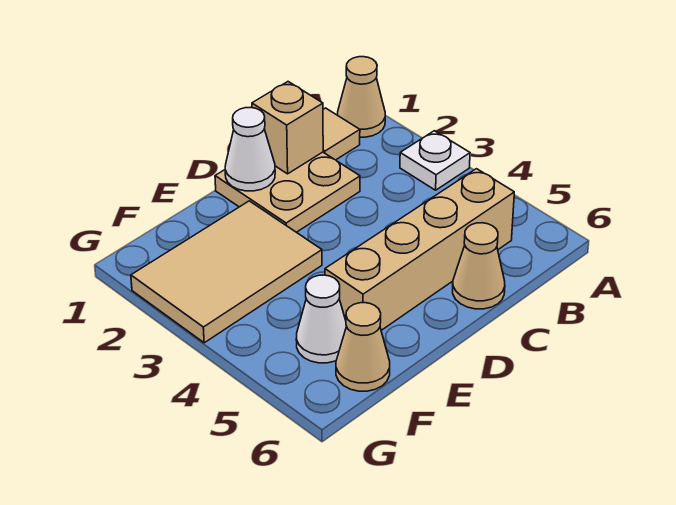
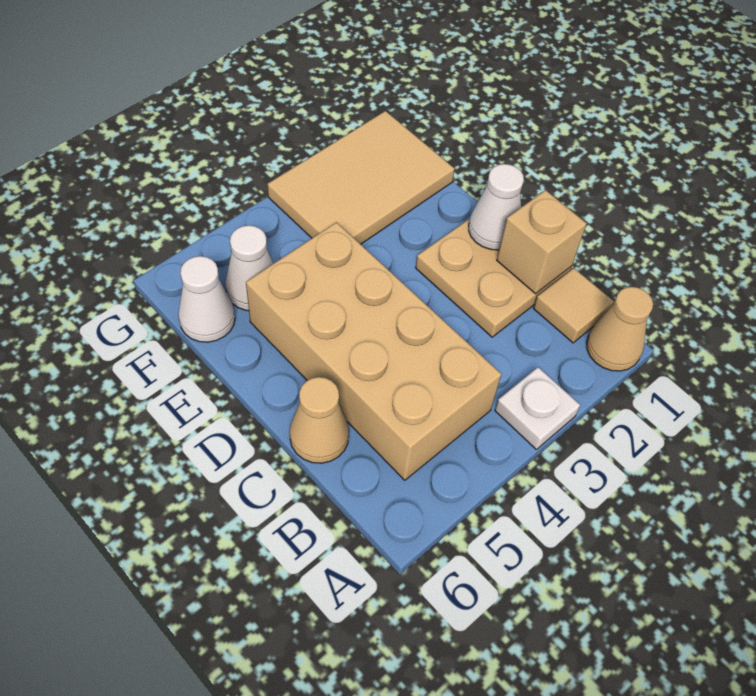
tan 1x4 brick [325,169,514,330] -> tan 2x4 brick [246,222,501,480]
tan 2x3 tile [131,201,322,343] -> tan 2x3 tile turned to [268,111,454,244]
tan 1x1 cone [336,303,390,391] -> white 1x1 cone [178,256,235,342]

